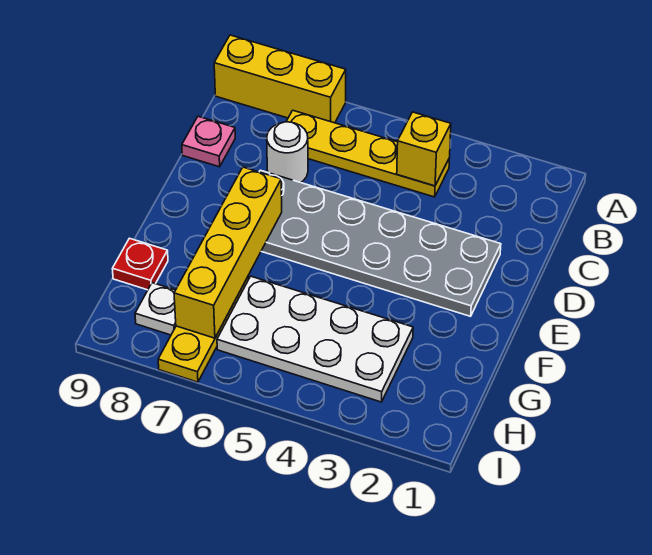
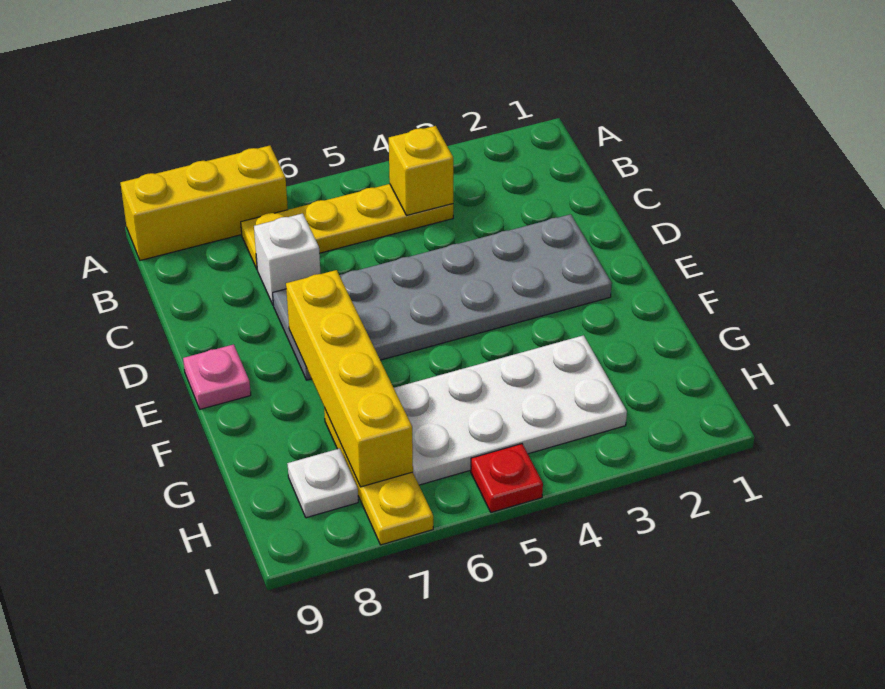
white 1x1 round brick [267,122,308,183] -> white 1x1 brick [254,213,321,304]
pink 1x1 plate [182,116,235,167] -> pink 1x1 plate moved to [183,344,251,409]
red 1x1 plate [112,238,168,290] -> red 1x1 plate moved to [471,444,543,512]

